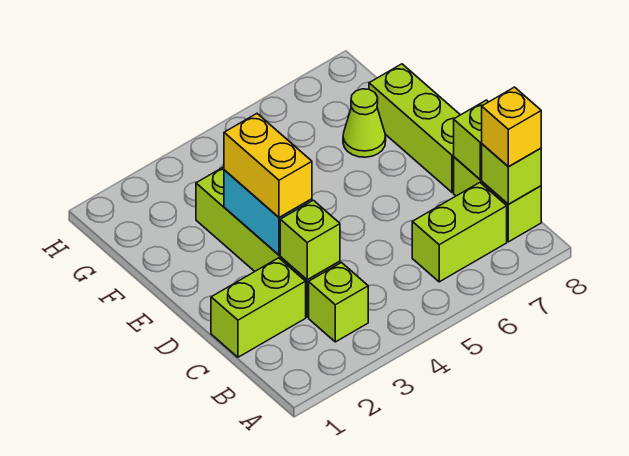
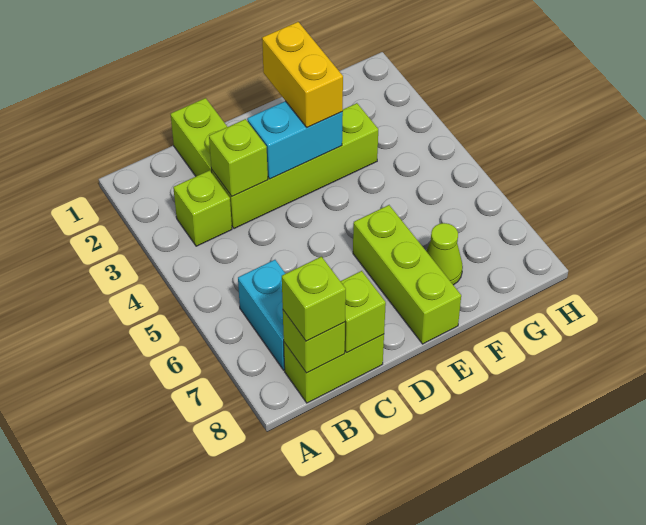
lime 1x2 brick [412,183,507,282] -> cyan 1x2 brick [238,260,285,370]
yellow 1x1 brick [482,87,541,167] -> lime 1x1 brick [282,257,346,341]
yellow 1x2 brick [224,114,312,218] -> yellow 1x2 brick turned to [262,22,343,128]
lime 1x3 brick [369,64,460,193] -> lime 1x3 brick turned to [353,205,461,344]

